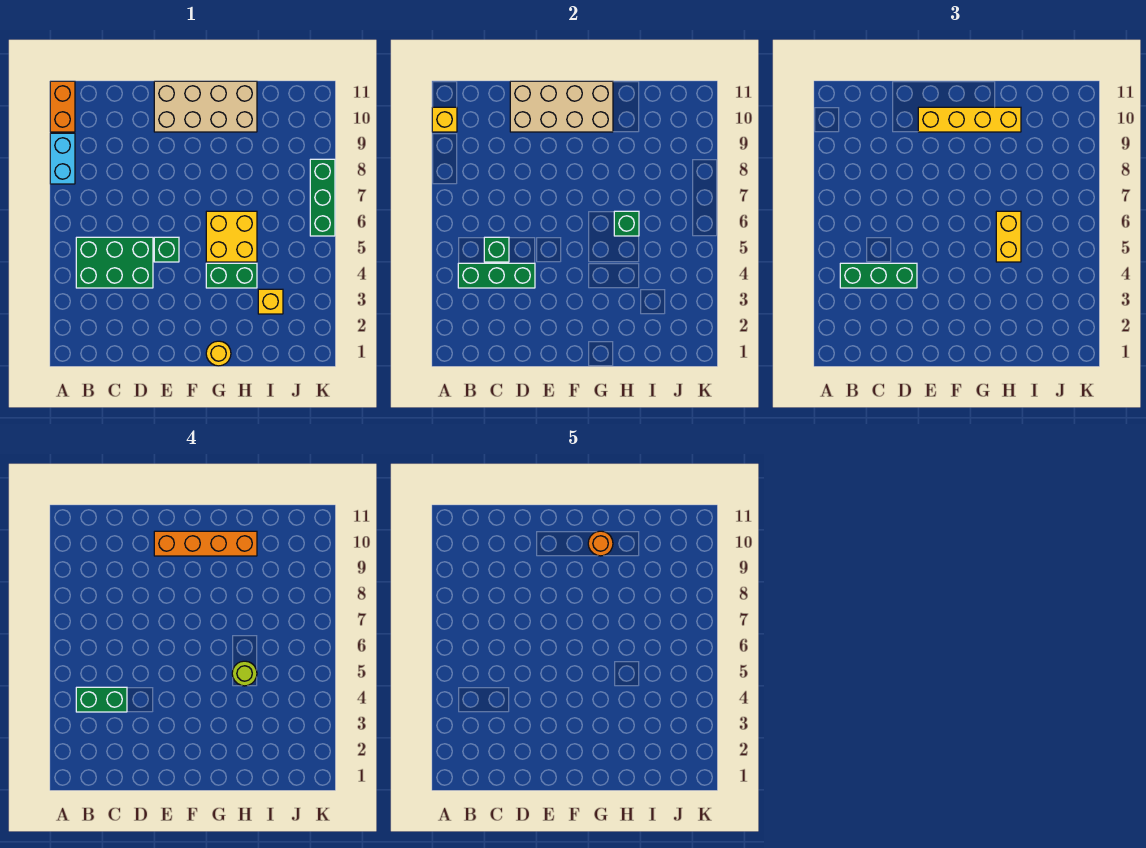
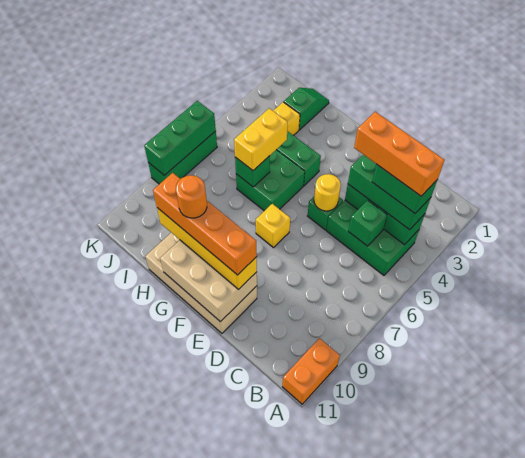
cyan 1x2 brick [50,133,75,184] -> none
yellow 1x1 brick [432,107,457,132] -> yellow 1x1 brick moved to [256,204,290,248]
none -> orange 1x3 brick [354,112,444,196]
tan 2x4 brick [510,81,613,132] -> tan 2x3 brick [160,240,257,322]
yellow 1x1 round brick [206,341,231,366] -> yellow 1x1 round brick moved to [314,174,341,211]
yellow 2x2 brick [206,211,257,262] -> green 2x2 brick [236,150,305,211]
lime 1x1 round brick [232,661,257,686] -> none
none -> green 1x2 slope [284,88,329,130]
none -> green 1x3 brick [144,101,216,175]

